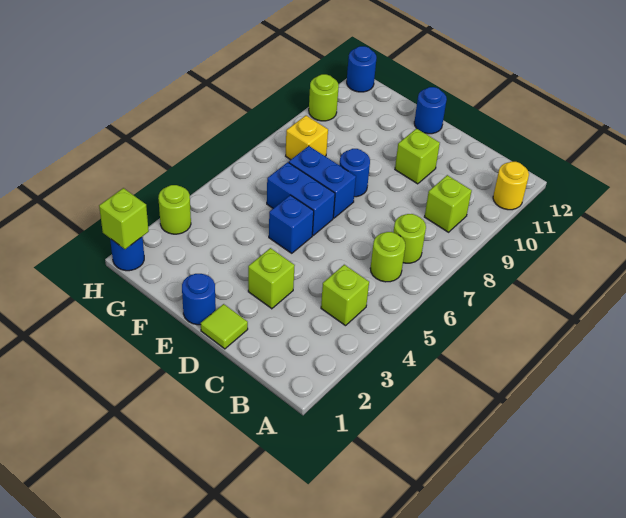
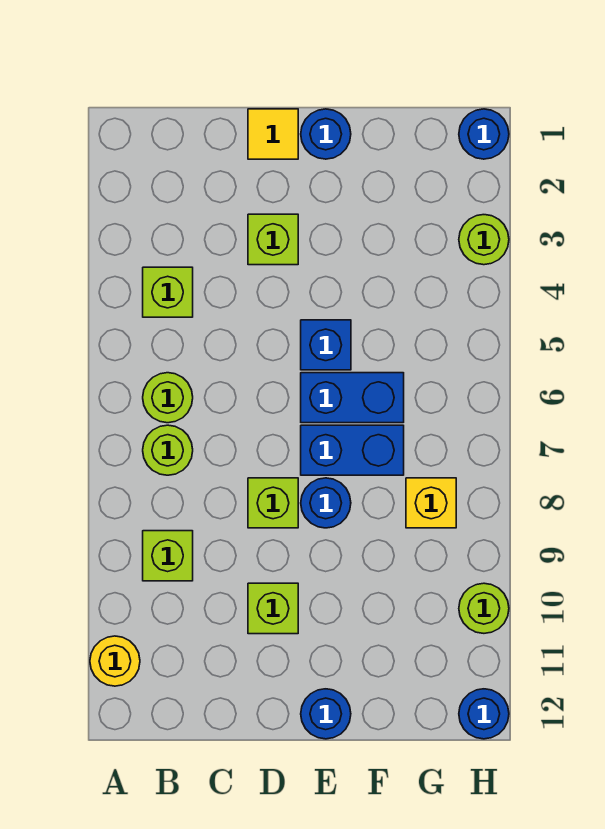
lime 1x1 tile [201,304,248,349] -> yellow 1x1 tile [248,109,298,159]
lime 1x1 brick [99,188,149,249] -> lime 1x1 brick moved to [248,478,298,528]

